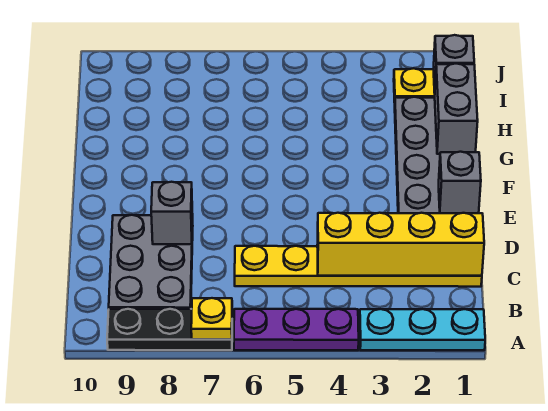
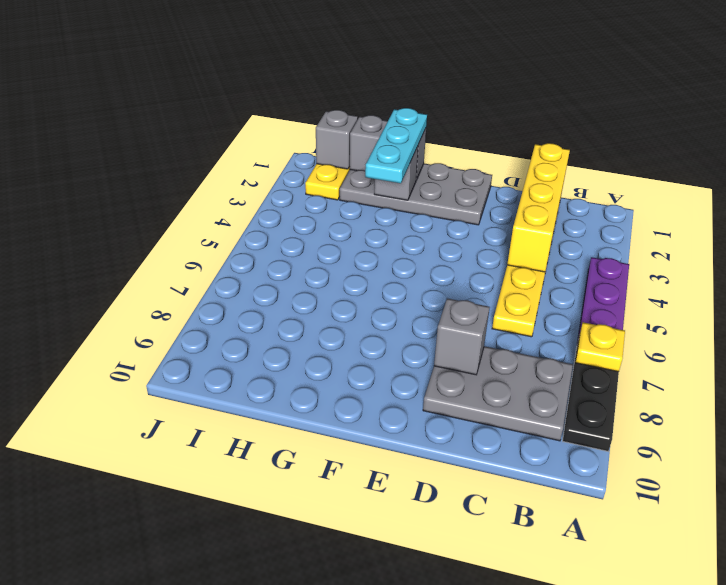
cyan 1x3 plate [360,309,485,350] -> cyan 1x3 plate moved to [365,108,427,183]
grey 1x1 brick [439,152,481,213] -> grey 1x1 brick moved to [374,147,418,200]

